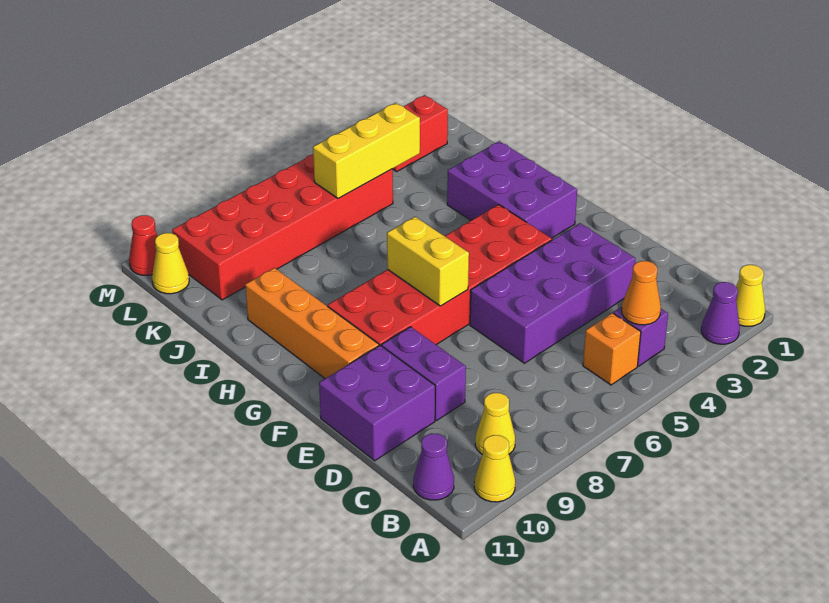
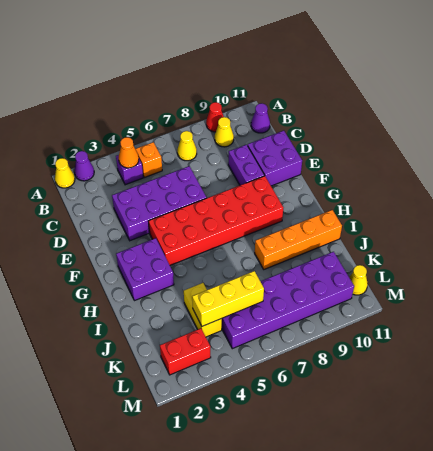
yellow 1x1 cone [474,435,515,502] -> yellow 1x1 cone moved to [177,131,197,161]
yellow 1x2 brick [387,217,469,306] -> yellow 1x2 brick moved to [184,283,222,337]
orange 1x4 brick [245,268,379,379] -> orange 1x4 brick turned to [255,210,342,269]
purple 2x3 brick [447,141,577,238] -> purple 2x2 brick [116,238,174,301]
red 2x6 brick [172,154,393,300] -> purple 2x6 brick [222,252,354,349]
red 1x1 cone [129,215,157,275] -> red 1x1 cone moved to [206,102,224,132]

